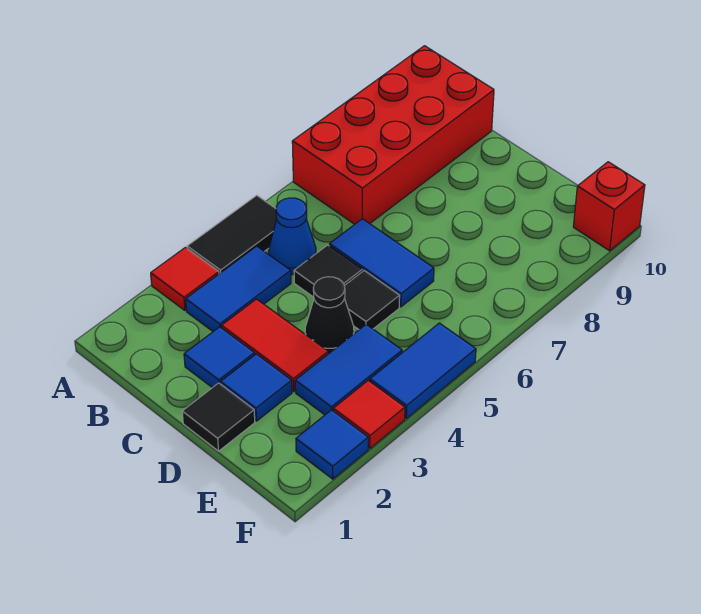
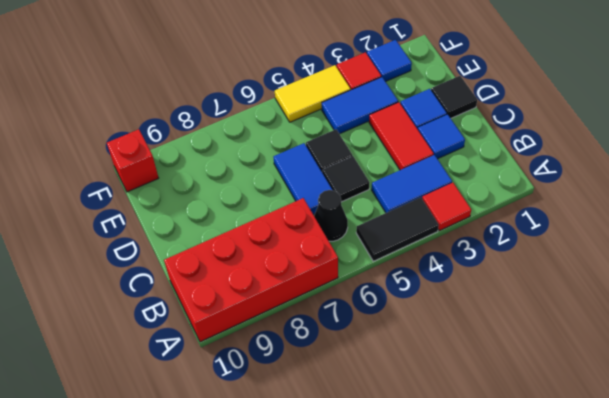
blue 1x1 cone [269,198,316,275] -> none
black 1x1 cone [305,277,354,354] -> black 1x1 cone moved to [314,190,348,241]
blue 1x2 tile [370,323,476,418] -> yellow 1x2 tile [275,65,351,122]

